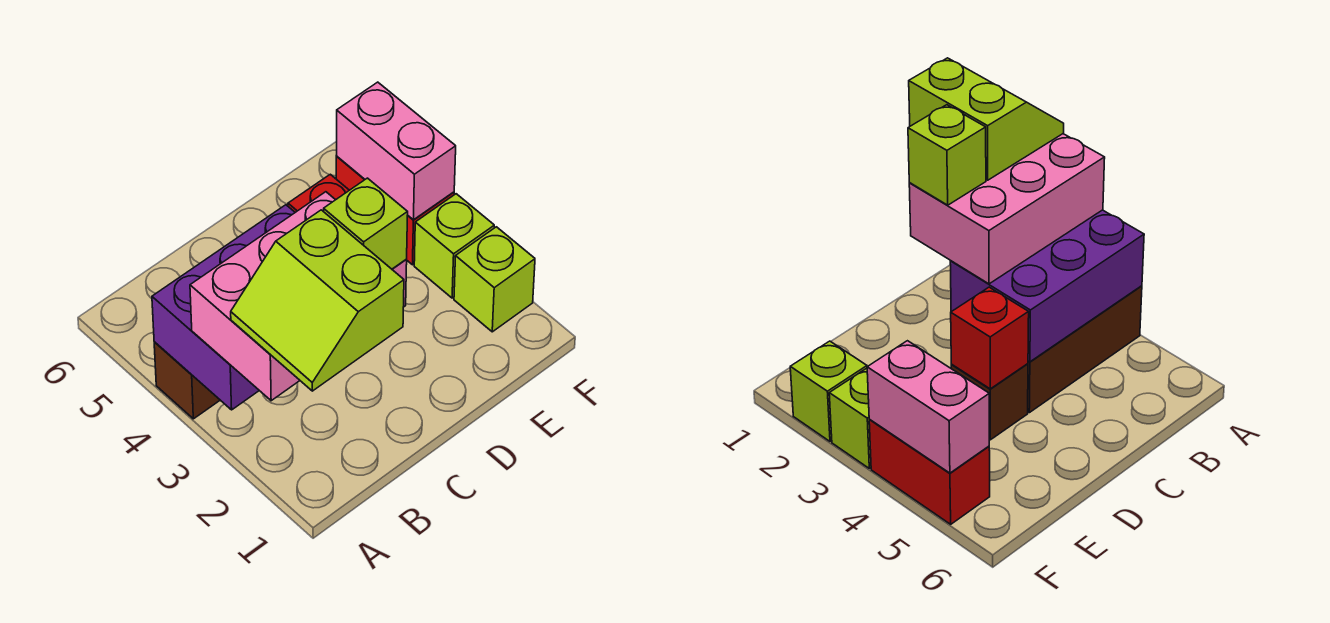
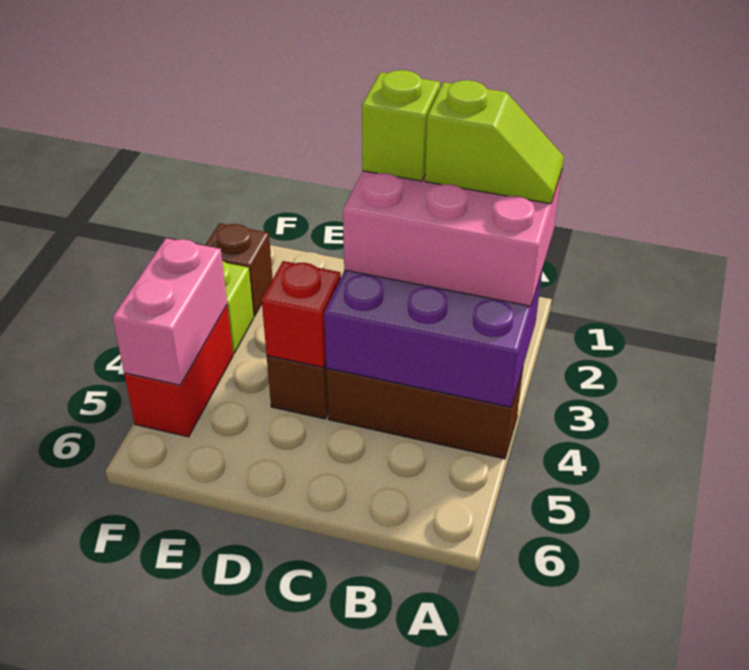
lime 2x2 slope [231,210,404,391] -> lime 1x2 slope [425,80,564,204]
lime 1x1 brick [454,227,535,332] -> brown 1x1 brick [205,223,273,316]

